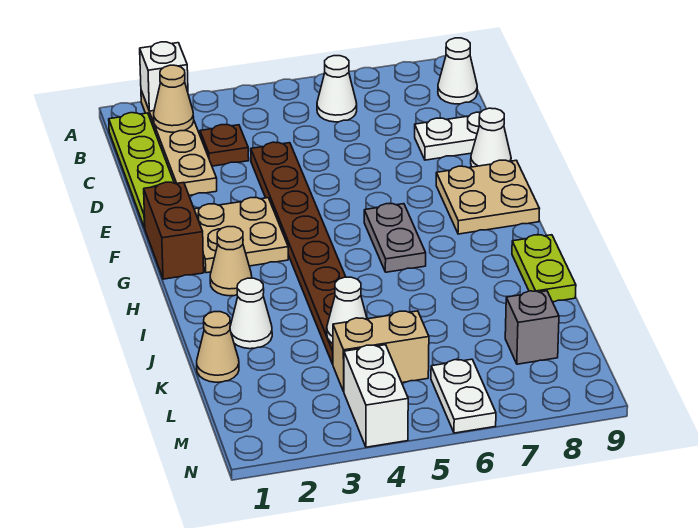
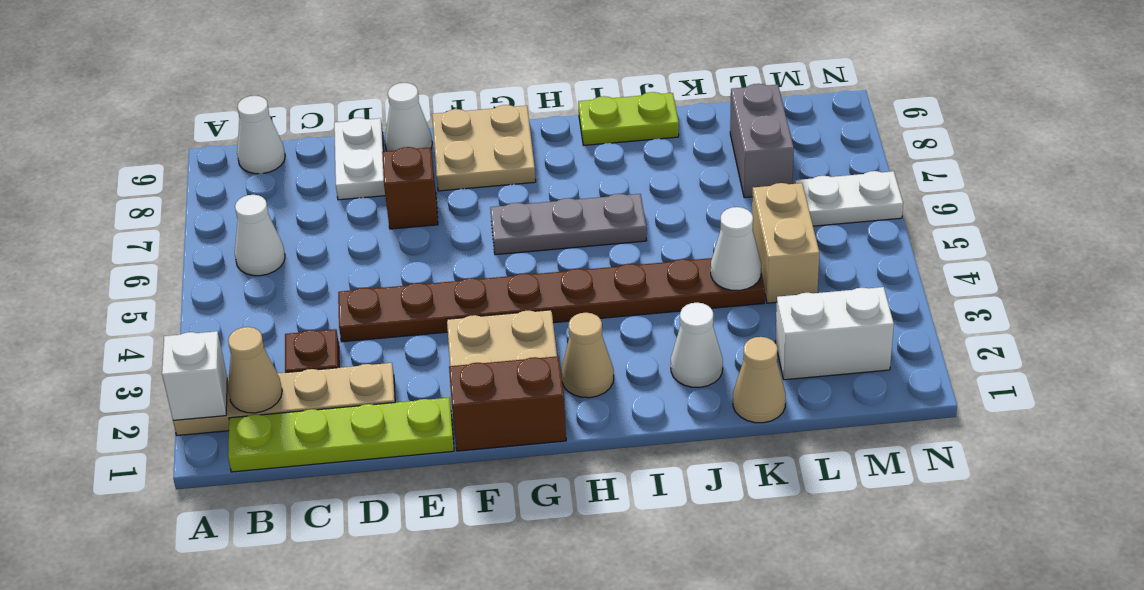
none -> brown 1x1 brick [382,147,438,229]
grey 1x2 plate [364,204,426,272] -> grey 1x3 plate [490,194,647,255]
grey 1x1 brick [505,291,559,364] -> grey 1x2 brick [730,84,794,198]
white 1x2 brick [344,345,408,447] -> white 1x2 brick moved to [775,287,894,380]

